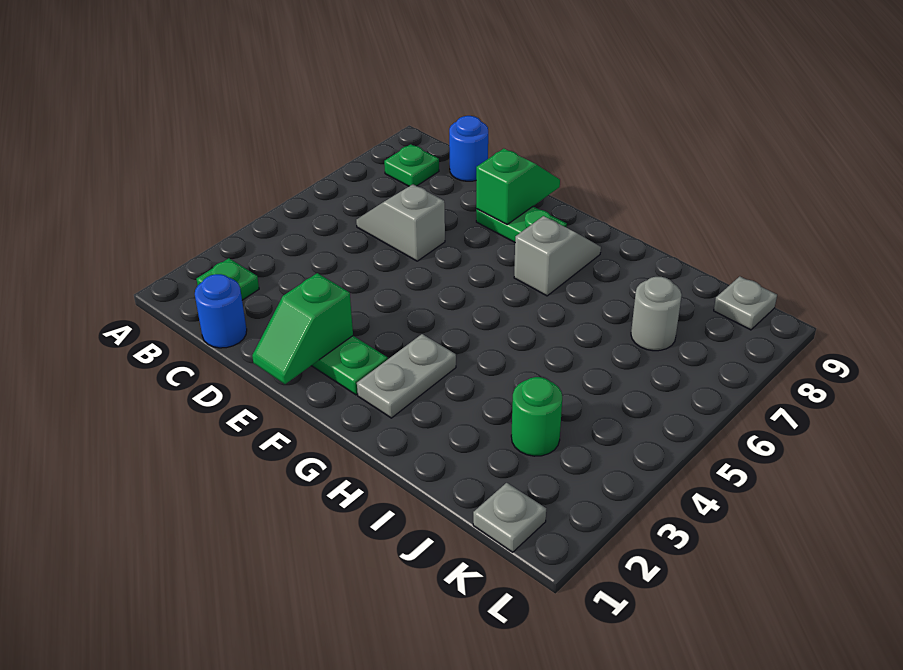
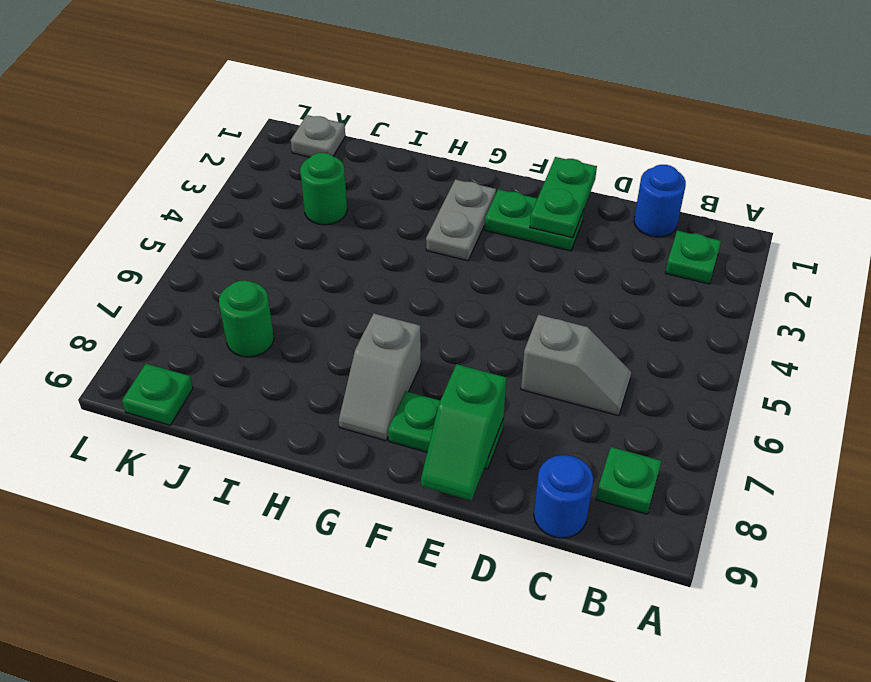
green 1x2 slope [252,273,353,384] -> green 1x2 plate [530,157,597,238]
grey 1x1 round brick [631,277,682,351] -> green 1x1 round brick [219,280,274,357]
grey 1x1 plate [714,276,777,330] -> green 1x1 plate [122,364,193,425]

